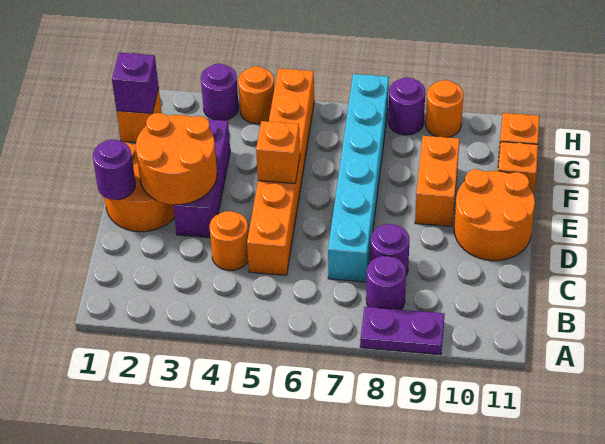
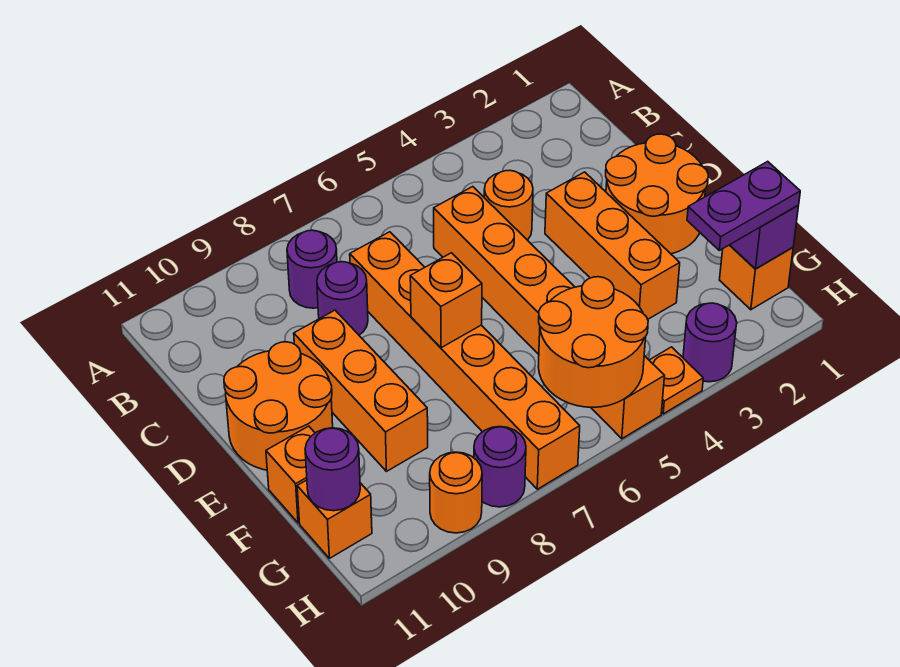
purple 1x2 plate [360,307,444,355] -> purple 1x2 plate moved to [687,161,800,250]
cyan 1x6 brick [328,74,389,282] -> orange 1x6 brick [350,232,580,489]
purple 1x1 round brick [93,140,135,200] -> purple 1x1 round brick moved to [305,428,360,511]
orange 2x2 round brick [136,113,217,205] -> orange 2x2 round brick moved to [538,277,648,407]
purple 1x3 brick [173,119,230,238] -> orange 1x3 brick [545,172,680,319]
orange 1x1 brick [256,121,300,184] -> orange 1x1 brick moved to [410,253,482,348]
orange 1x2 brick [415,136,460,226] -> orange 1x3 brick [294,310,428,471]
orange 1x1 round brick [238,66,274,124] -> orange 1x1 plate [649,347,703,414]

